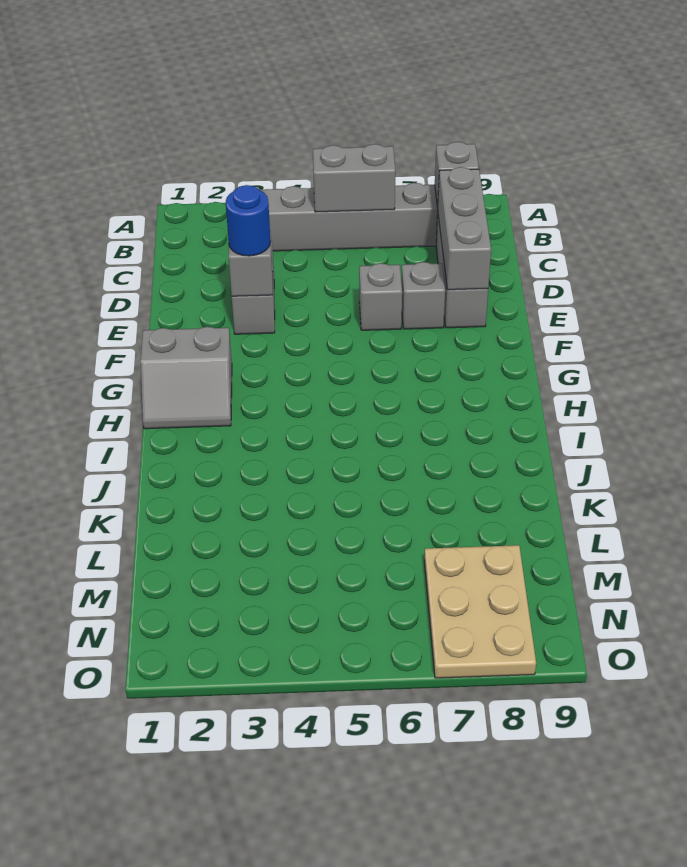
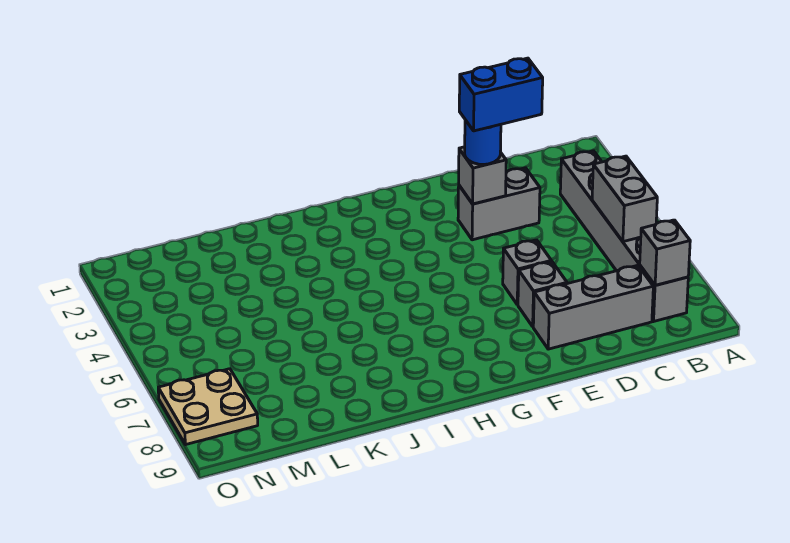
grey 1x3 brick [438,167,491,290] -> none
none -> blue 1x2 brick [459,58,543,131]
grey 2x2 slope [141,327,232,429] -> none
tan 2x3 plate [424,545,536,678] -> tan 2x2 plate [158,369,258,445]

